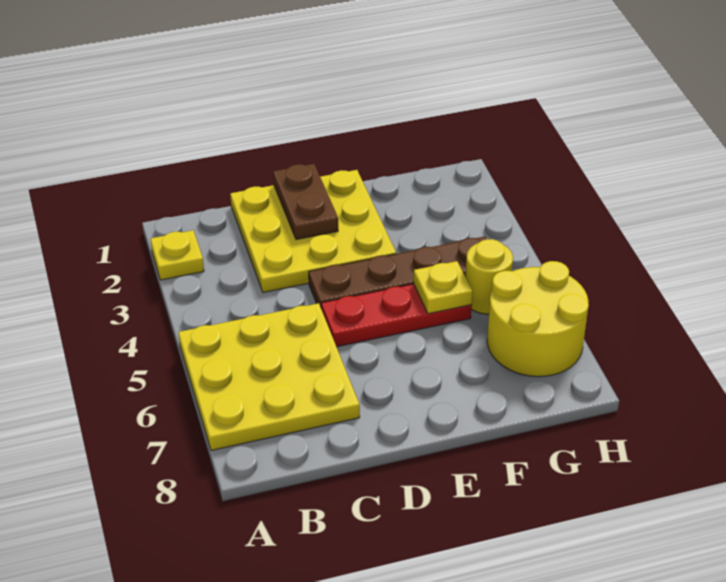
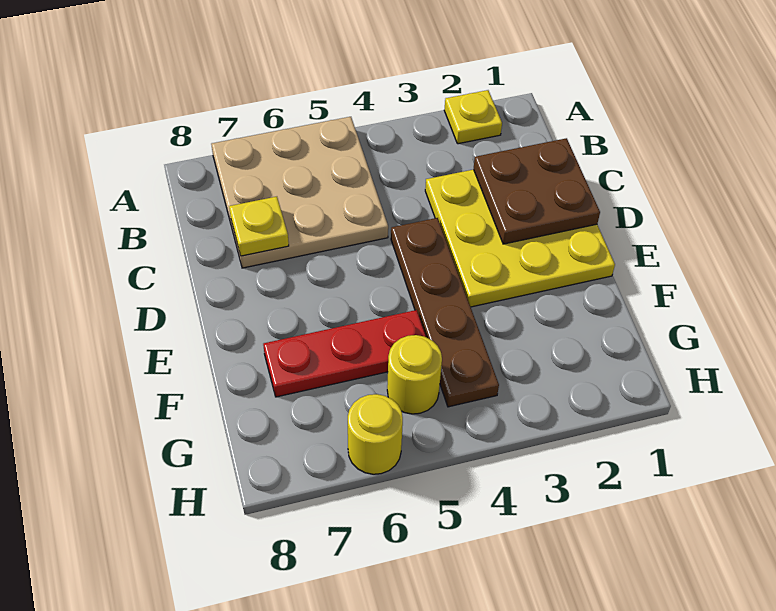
yellow 3x3 plate [178,303,360,451] -> tan 3x3 plate [211,117,388,268]
brown 1x2 plate [273,164,338,240] -> brown 2x2 plate [473,138,600,244]
red 1x3 plate [321,284,472,347] -> red 1x3 plate turned to [263,310,426,397]
yellow 1x1 plate [413,261,473,314] -> yellow 1x1 plate moved to [229,197,289,256]
yellow 2x2 round brick [487,261,589,377] -> yellow 1x1 round brick [348,394,403,474]

